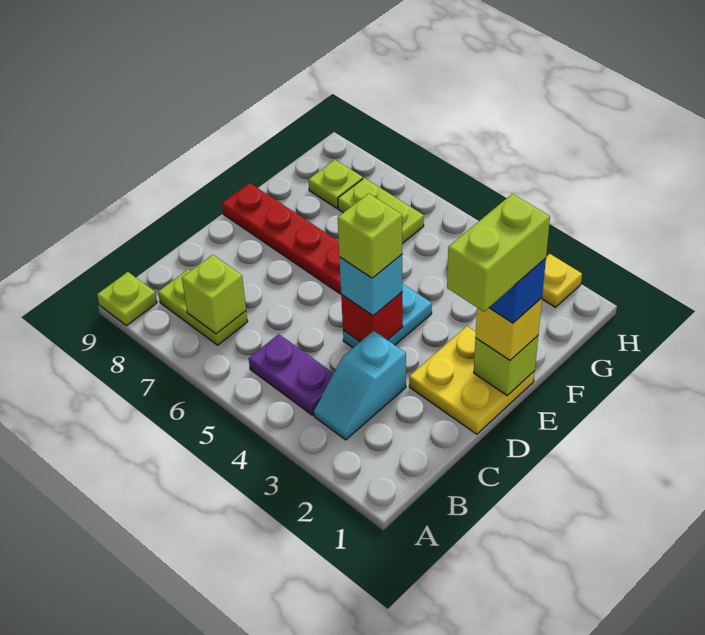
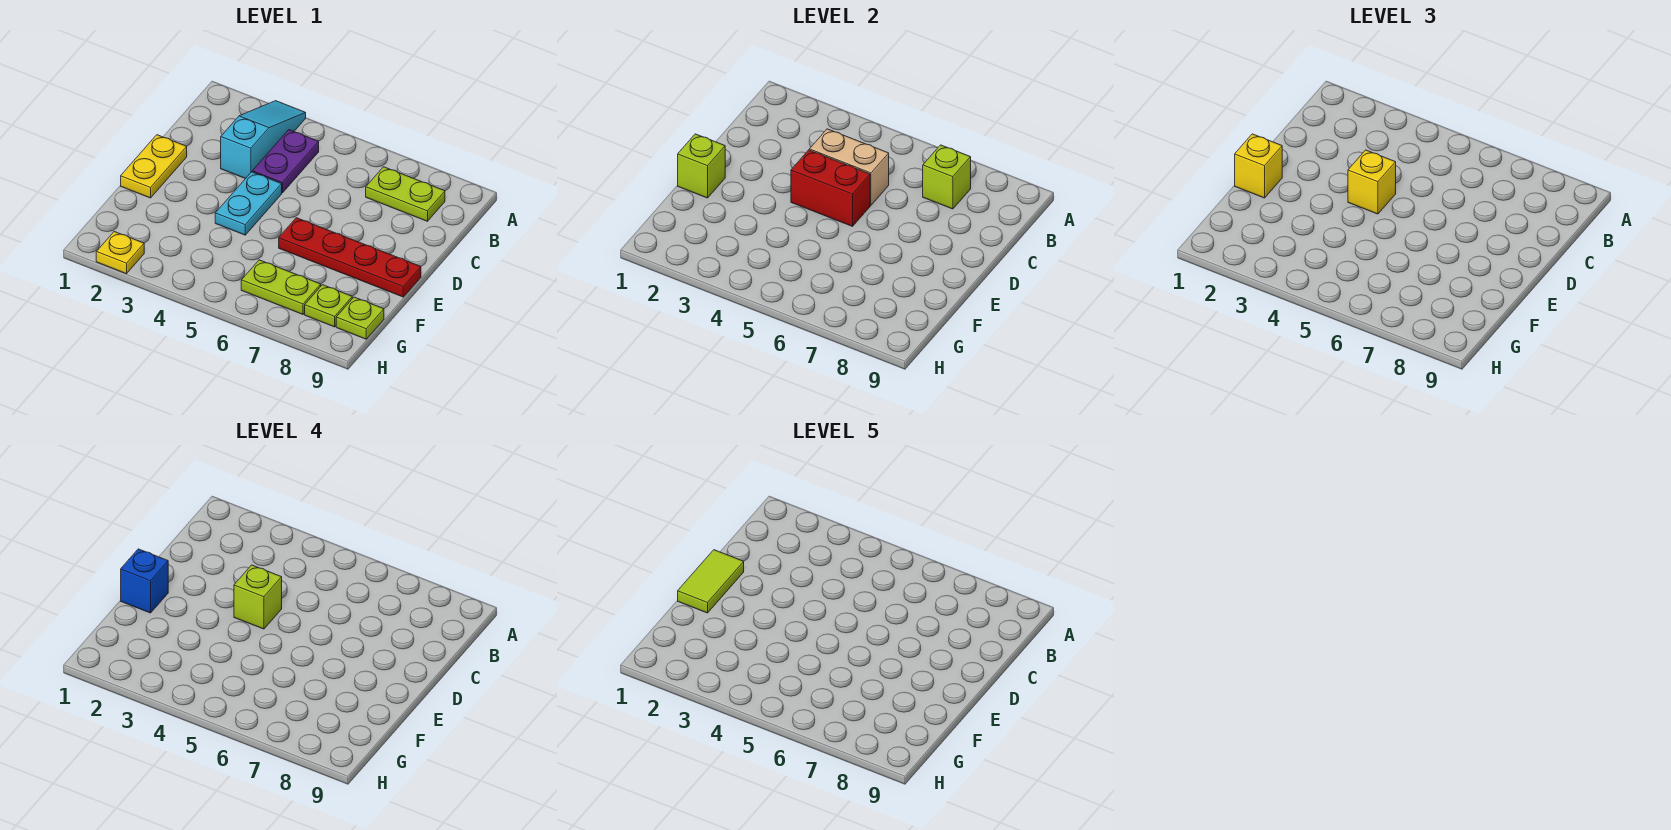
lime 1x1 plate [97,272,157,326] -> lime 1x1 plate moved to [336,297,384,339]
cyan 1x2 slope [314,331,406,440] -> cyan 1x3 slope [221,101,306,179]
purple 1x2 plate [249,334,334,415] -> purple 1x2 plate turned to [252,130,319,193]
none -> tan 1x2 brick [809,129,889,205]
yellow 2x2 plate [409,326,535,434] -> yellow 1x2 plate [121,135,187,198]
lime 1x2 brick [447,194,550,312] -> lime 1x2 tile [678,550,744,613]
red 1x1 brick [341,292,403,342] -> red 1x2 brick [791,150,870,226]
cyan 1x1 brick [339,255,402,316] -> yellow 1x1 brick [1348,150,1396,214]

